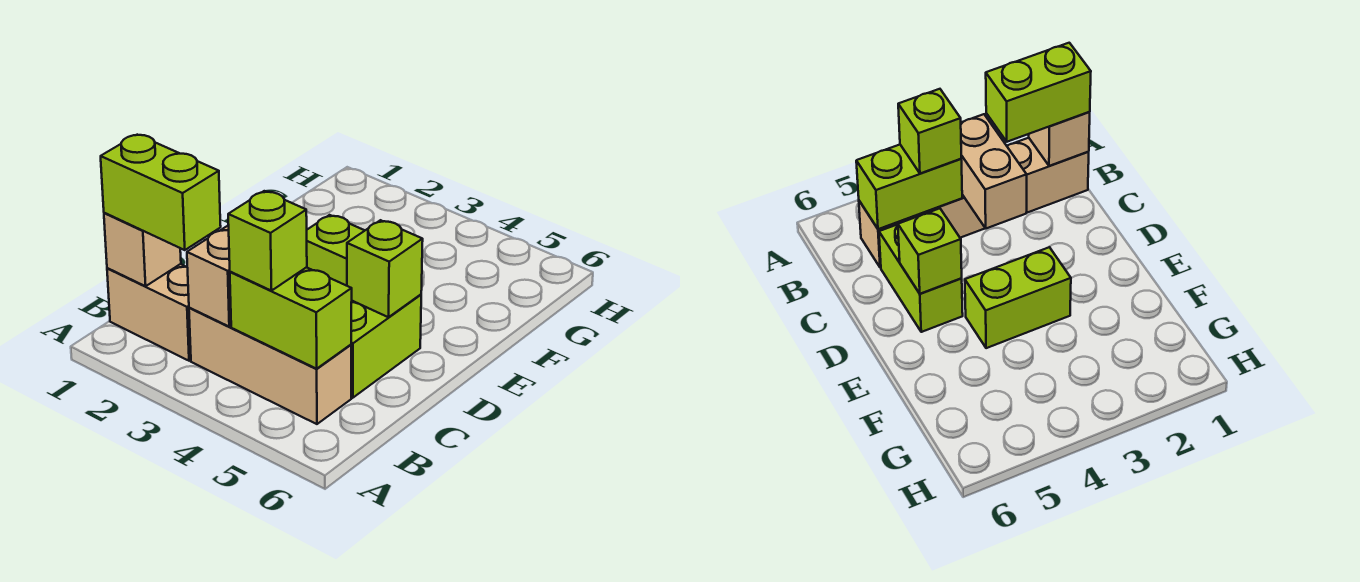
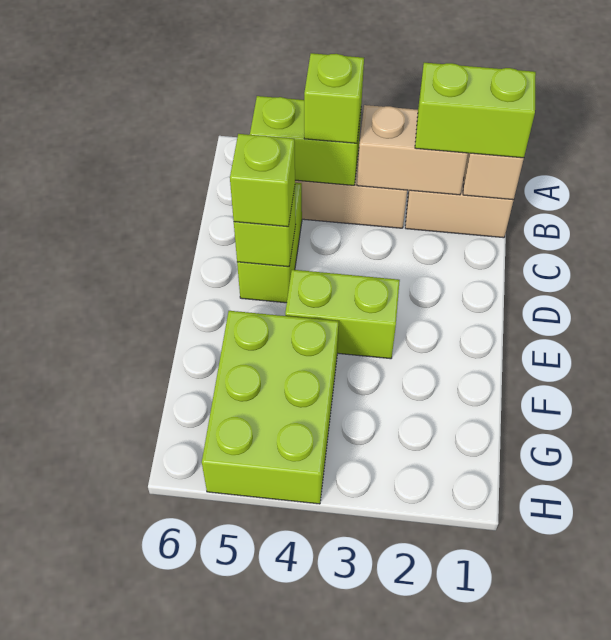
tan 1x2 brick [187,225,231,326] -> tan 1x2 brick turned to [357,105,468,195]
none -> lime 1x1 brick [230,134,295,227]
none -> lime 2x3 brick [202,311,339,504]

